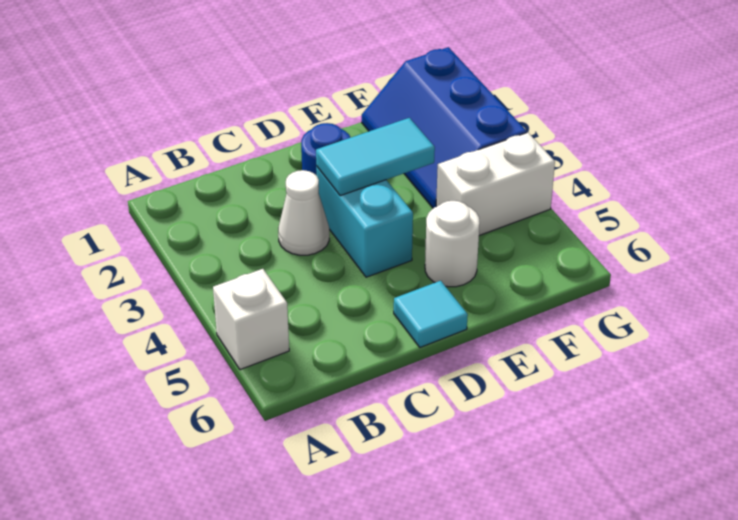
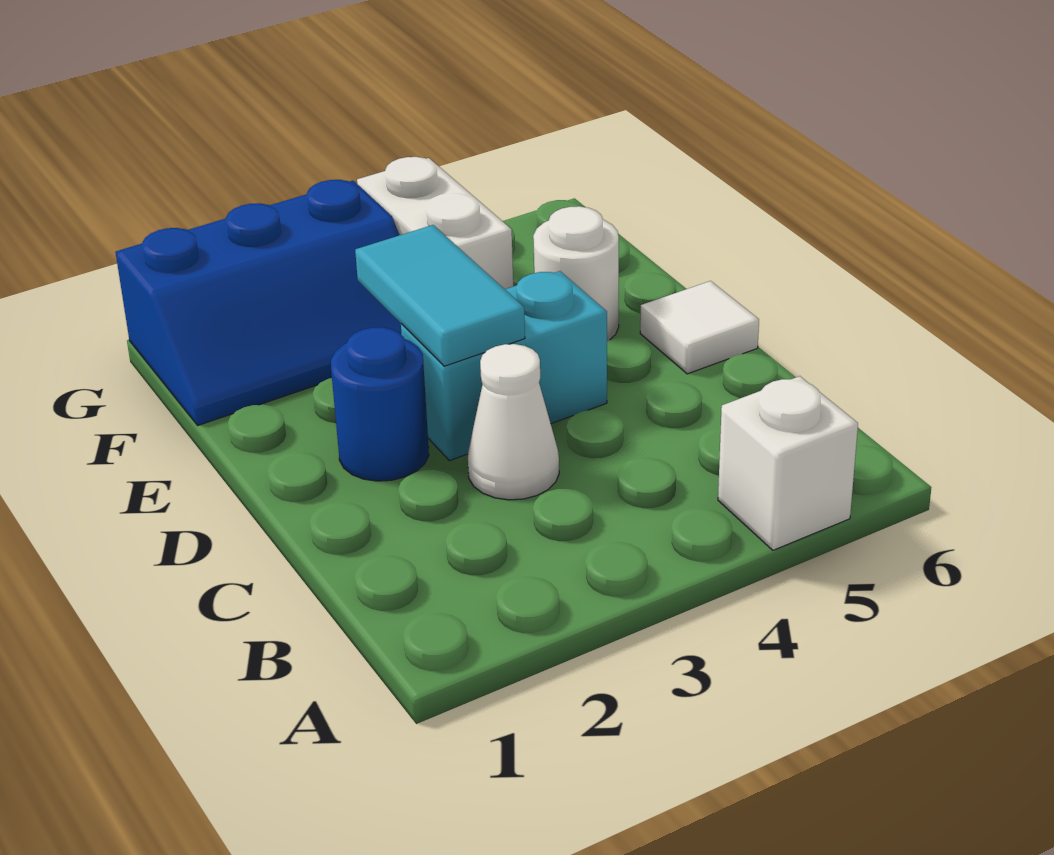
cyan 1x1 tile [394,281,468,347] -> white 1x1 tile [640,281,759,374]

